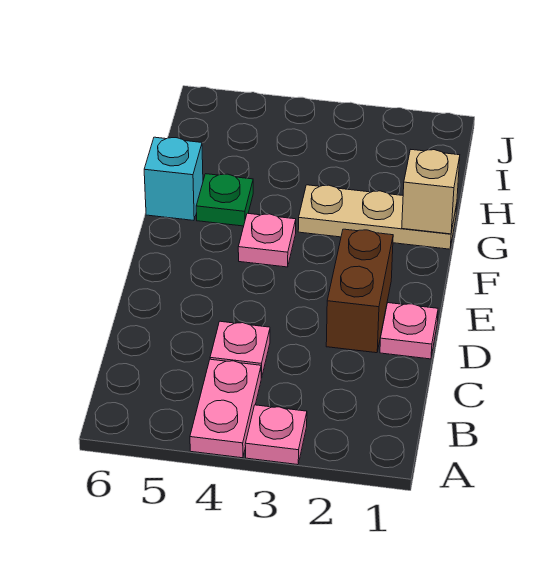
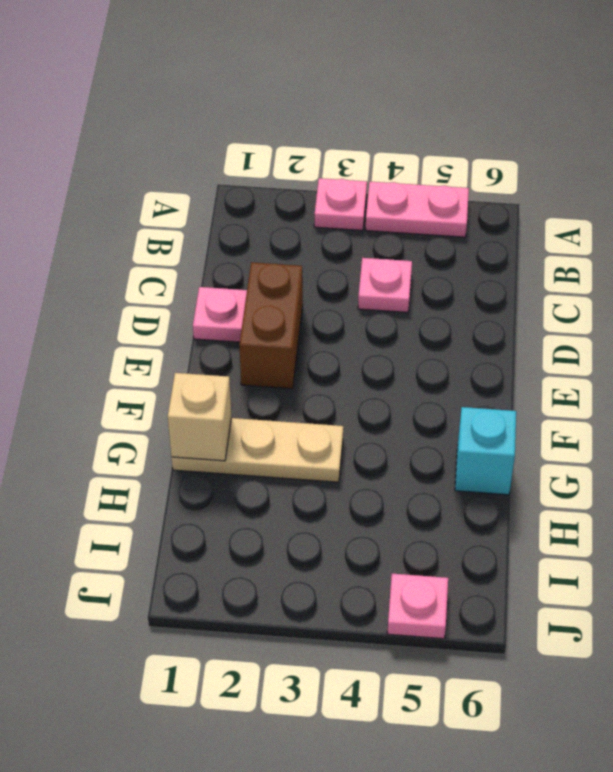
pink 1x2 plate [190,359,261,458] -> pink 1x2 plate turned to [366,182,469,237]
pink 1x1 plate [238,213,296,267] -> pink 1x1 plate moved to [387,574,448,639]
green 1x1 plate [196,174,253,226] -> none

